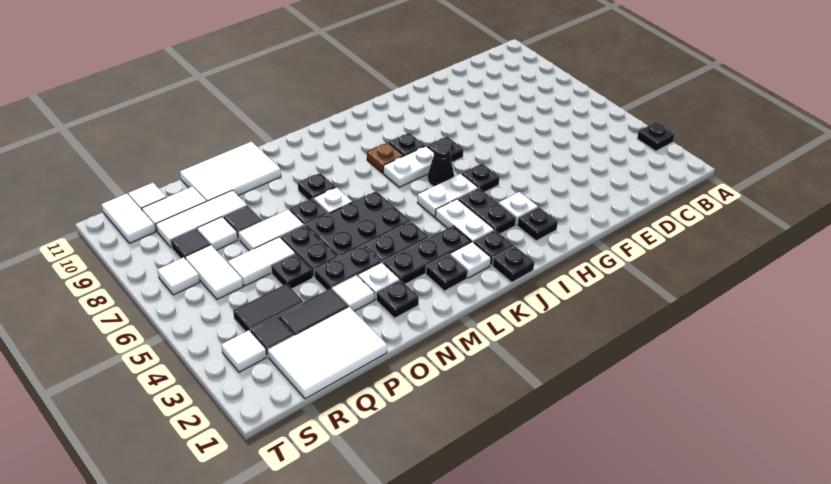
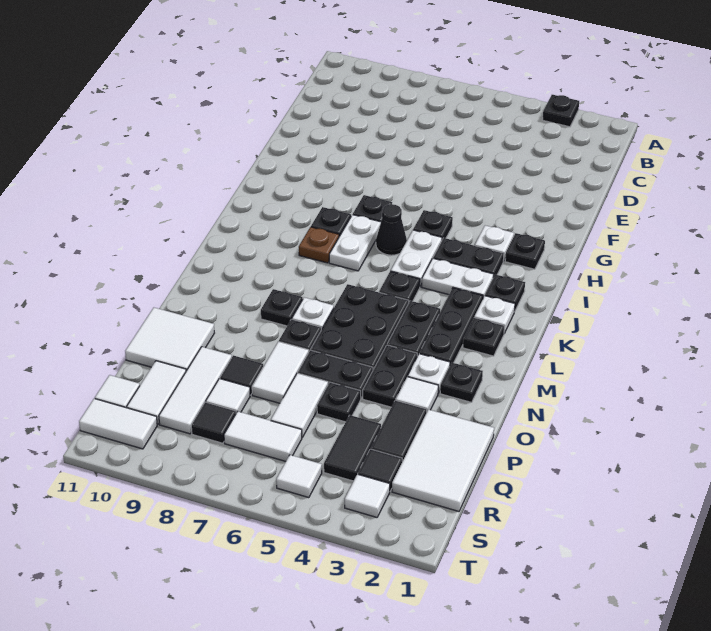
black 1x1 plate [492,246,534,282] -> black 1x1 plate moved to [379,271,420,302]
white 2x3 tile [180,142,281,201] -> white 2x2 tile [125,308,214,371]
white 1x1 tile [157,257,200,295] -> white 1x1 tile moved to [276,455,322,498]

